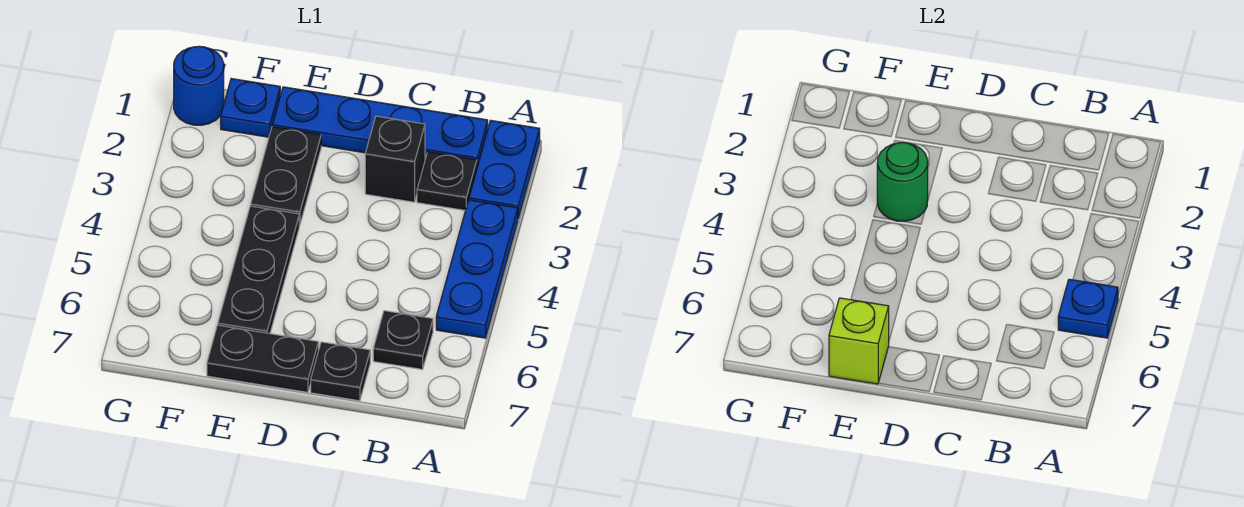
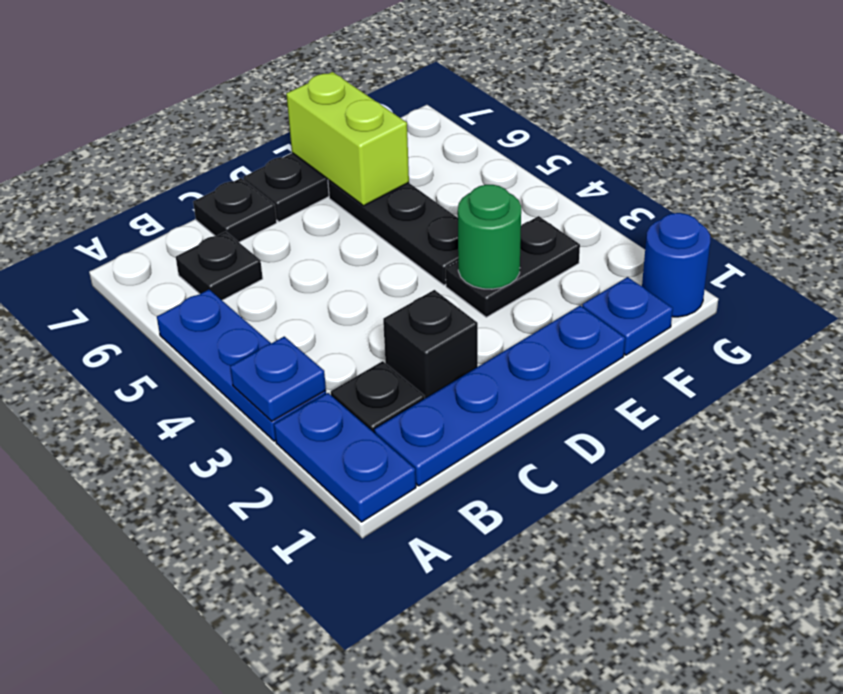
blue 1x1 plate [1058,279,1118,338] -> blue 1x1 plate moved to [230,337,326,421]
black 1x2 plate [251,127,321,225] -> black 1x2 plate turned to [446,216,580,317]
lime 1x1 brick [829,298,889,384] -> lime 1x2 brick [286,72,409,206]

